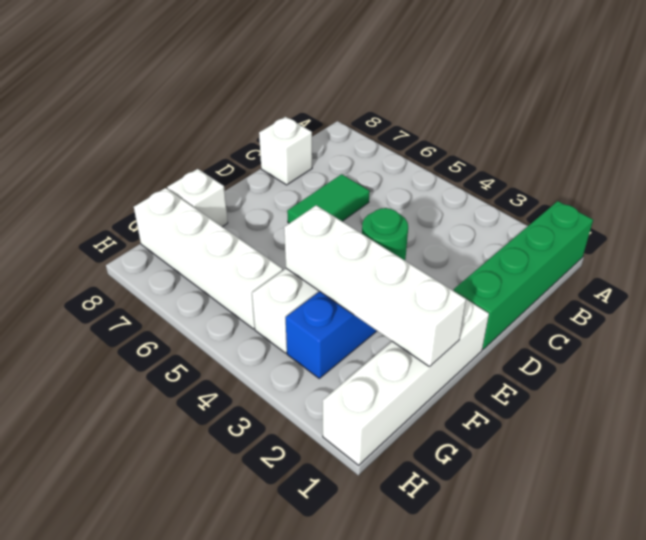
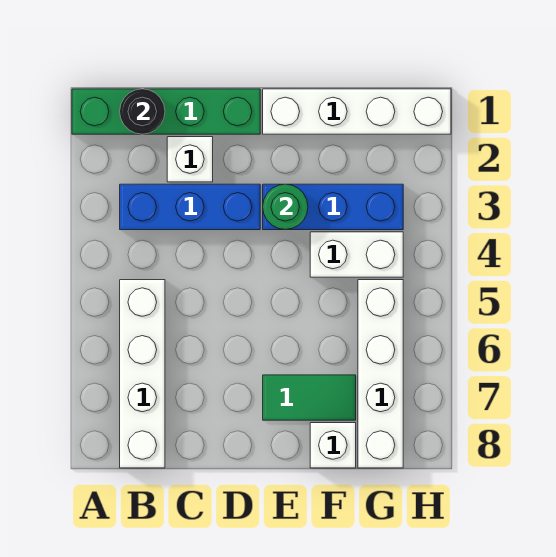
none -> black 1x1 round brick [120,89,165,134]
none -> blue 1x3 brick [120,184,260,230]
green 1x2 tile [287,174,370,223] -> green 1x2 tile moved to [263,375,356,420]
white 1x1 brick [259,117,312,185] -> white 1x1 brick moved to [167,137,213,182]
white 1x4 brick [284,205,466,366] -> white 1x4 brick moved to [120,280,165,468]

